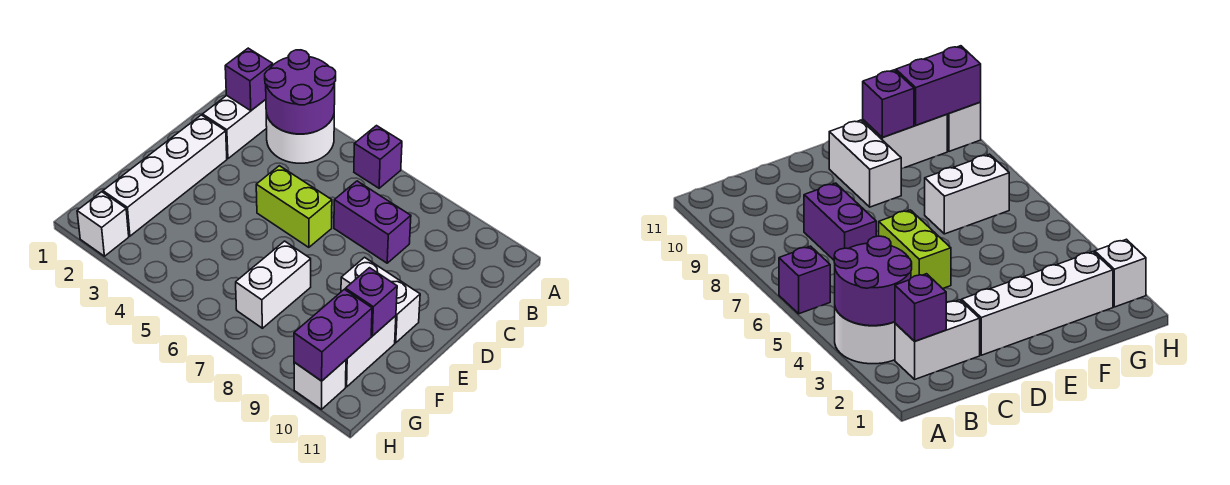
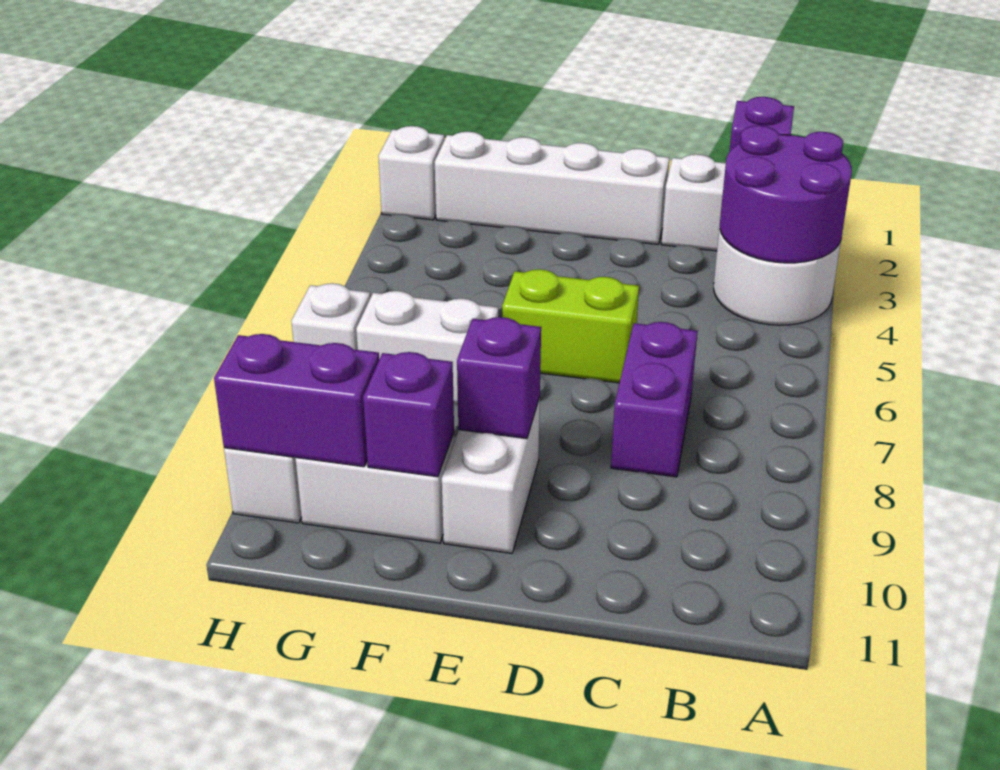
purple 1x1 brick [354,126,402,188] -> purple 1x1 brick moved to [457,317,541,439]
lime 1x2 brick [256,166,332,247] -> lime 1x2 brick turned to [502,269,639,383]
none -> white 1x1 brick [291,283,370,350]

